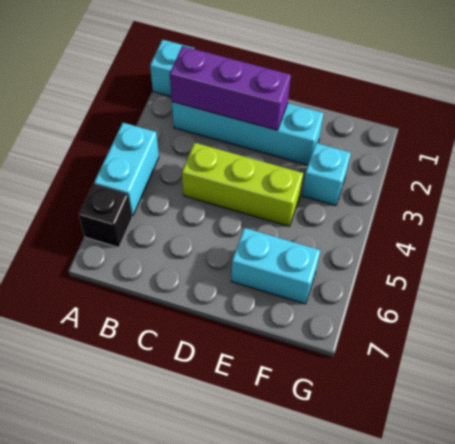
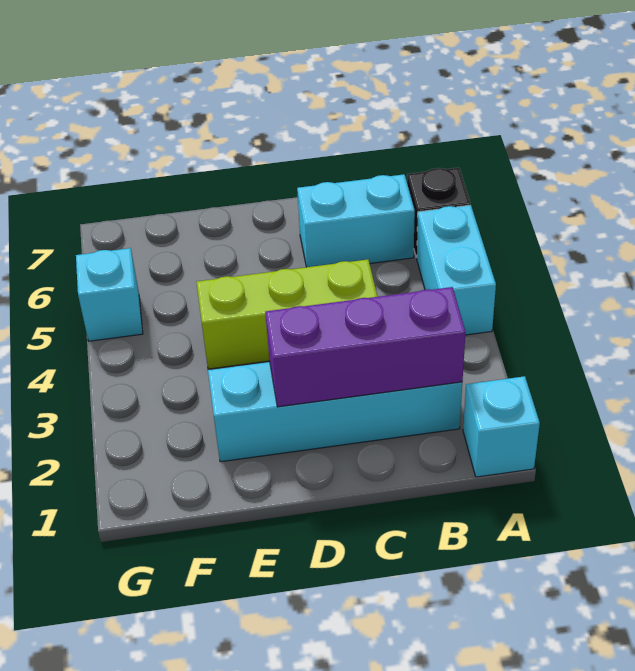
cyan 1x2 brick [231,228,320,304] -> cyan 1x2 brick moved to [297,174,415,267]
cyan 1x1 brick [302,143,351,206] -> cyan 1x1 brick moved to [76,248,143,341]

